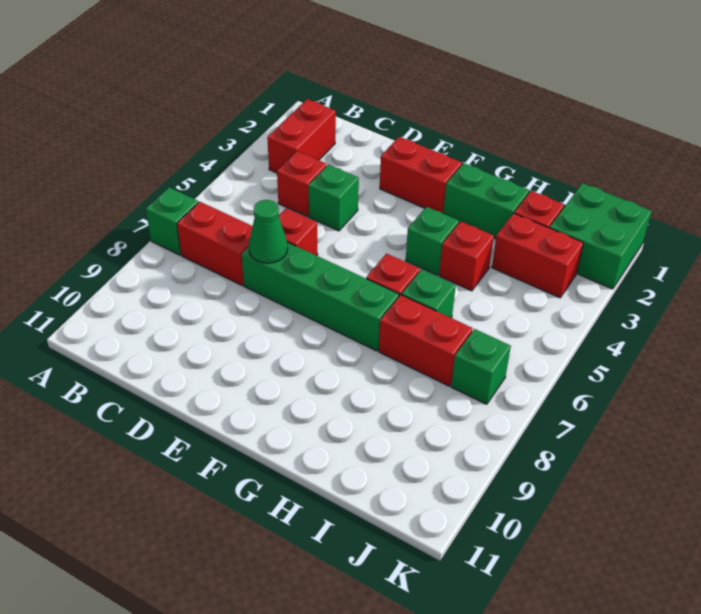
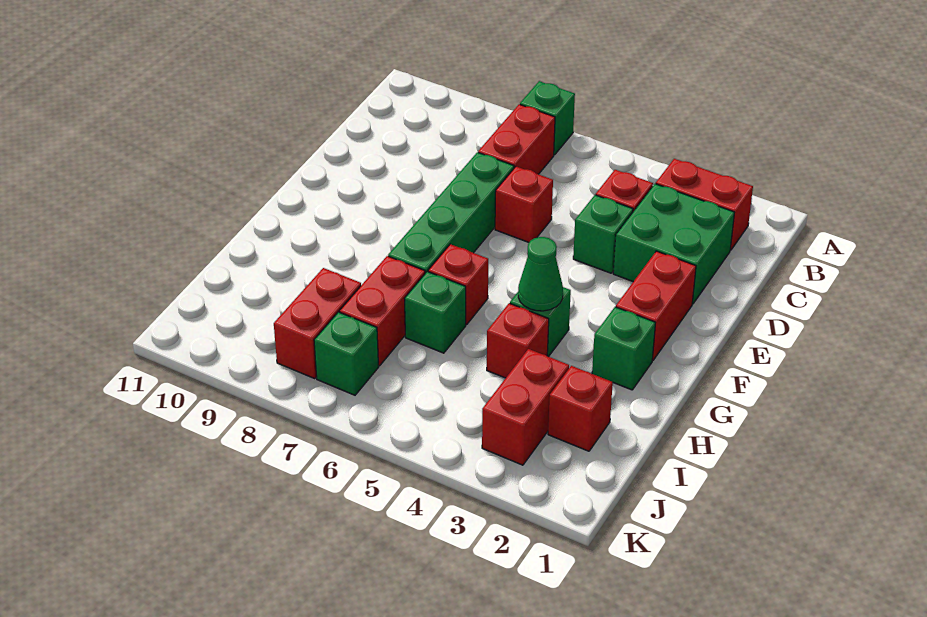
green 1x1 cone [249,200,288,263] -> green 1x1 cone moved to [518,237,563,311]
green 1x2 brick [443,163,529,239] -> green 1x1 brick [592,307,655,390]
none -> red 1x2 brick [274,268,361,378]
green 2x2 brick [550,183,651,289] -> green 2x2 brick moved to [613,184,734,304]

